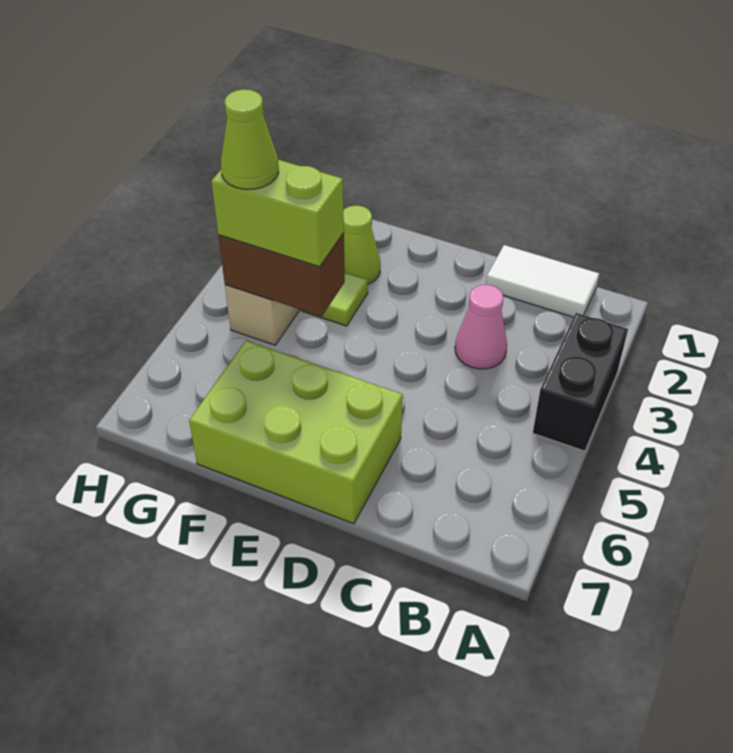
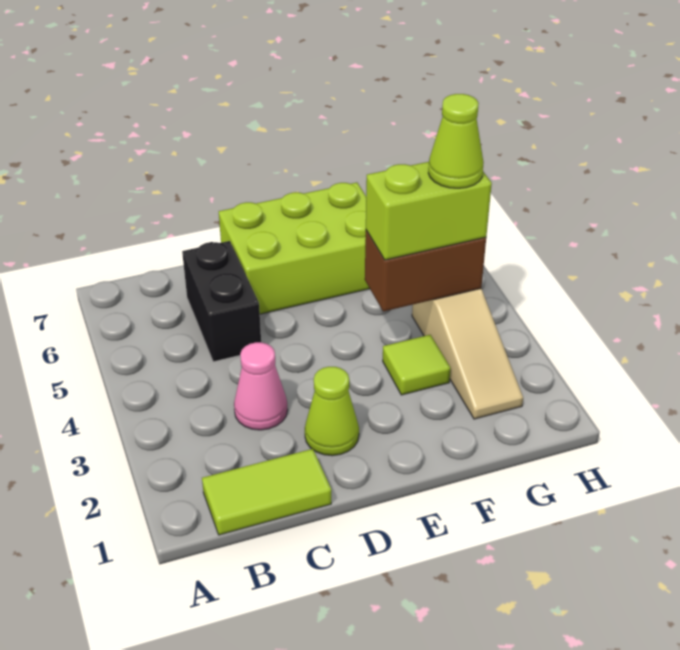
black 1x2 brick [533,313,628,451] -> black 1x2 brick moved to [182,241,261,362]
white 1x2 tile [486,245,599,317] -> lime 1x2 tile [202,449,331,535]
lime 1x1 cone [343,206,381,284] -> lime 1x1 cone moved to [305,367,359,456]

